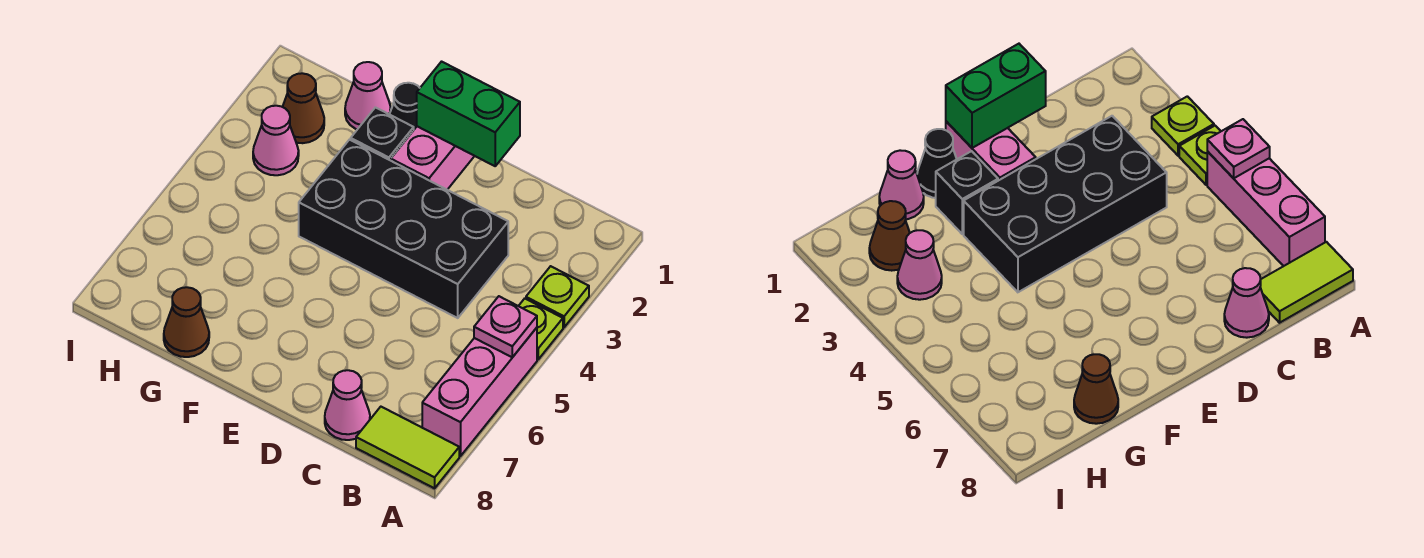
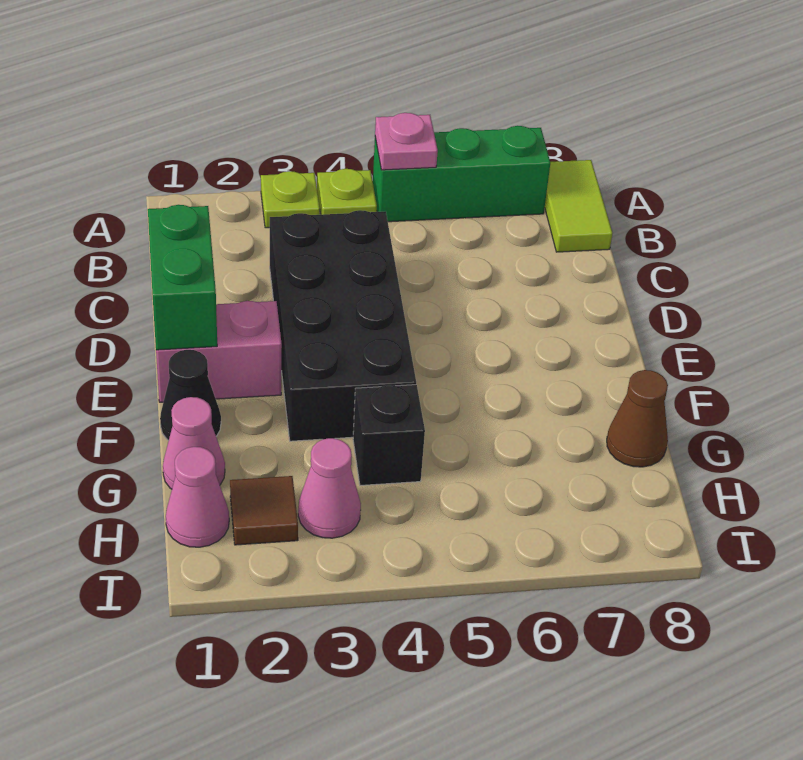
pink 1x3 brick [422,328,537,456] -> green 1x3 brick [373,126,550,222]
pink 1x1 cone [325,370,370,440] -> pink 1x1 cone moved to [166,447,229,547]
black 1x1 brick [351,107,414,161] -> black 1x1 brick moved to [353,385,425,486]
brown 1x1 cone [283,73,324,143] -> brown 1x1 tile [230,476,298,545]

